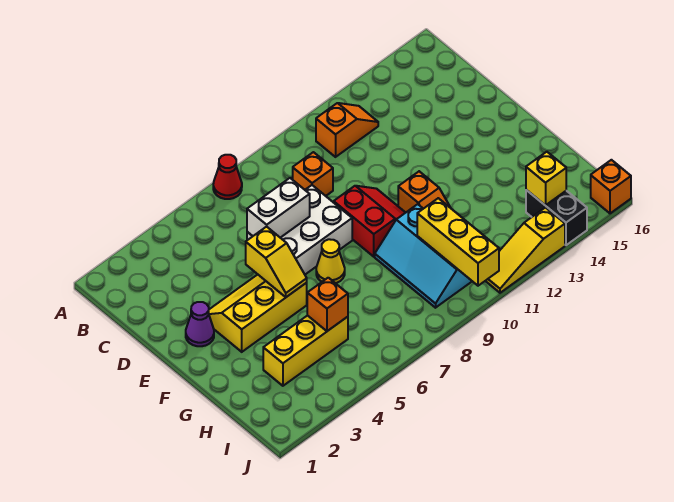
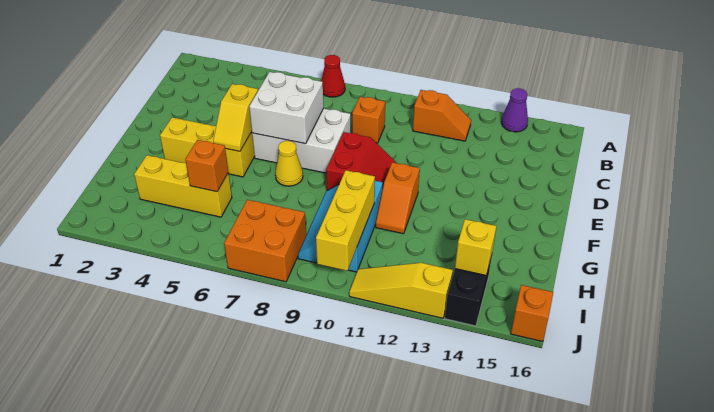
white 1x2 brick [247,178,310,238] -> white 2x2 brick [249,72,323,144]
purple 1x1 cone [186,302,214,346] -> purple 1x1 cone moved to [501,88,528,132]
none -> orange 2x2 brick [224,200,306,282]

